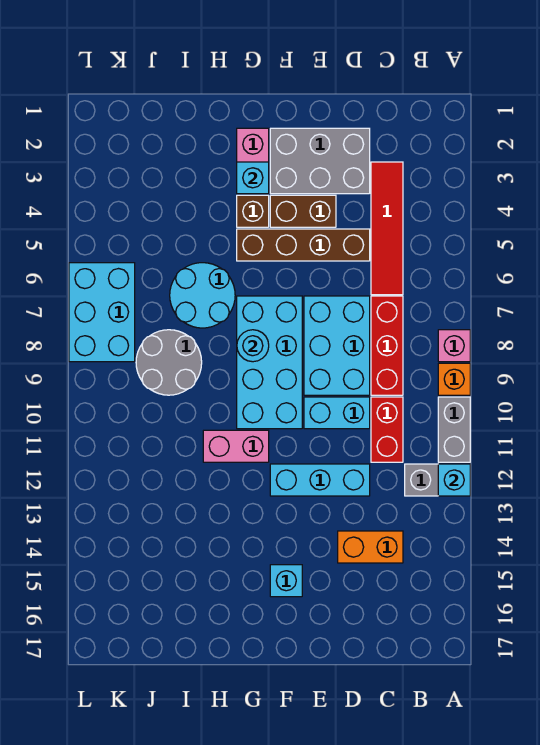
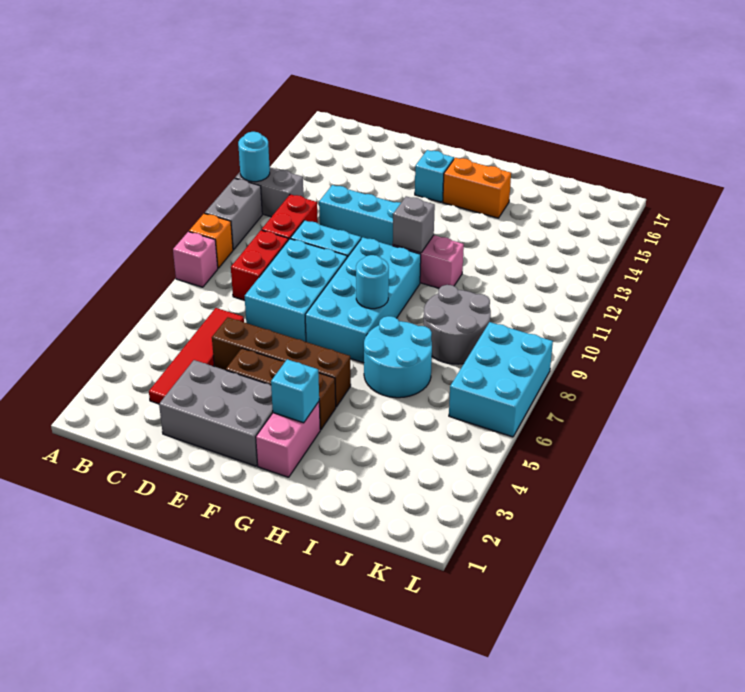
cyan 1x1 brick [438,464,470,496] -> cyan 1x1 round brick [238,132,270,182]
red 1x3 brick [371,296,403,395] -> red 1x2 brick [231,230,288,300]
orange 1x2 brick [338,531,403,563] -> orange 1x2 brick moved to [443,158,511,218]
none -> grey 1x1 brick [393,196,435,253]

